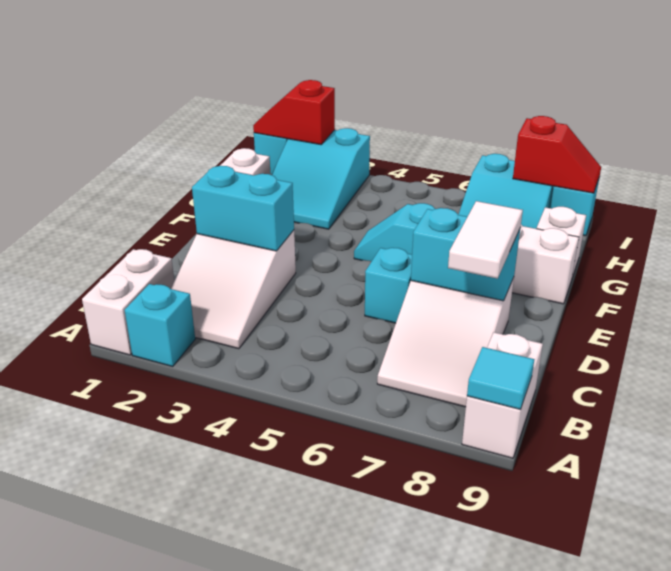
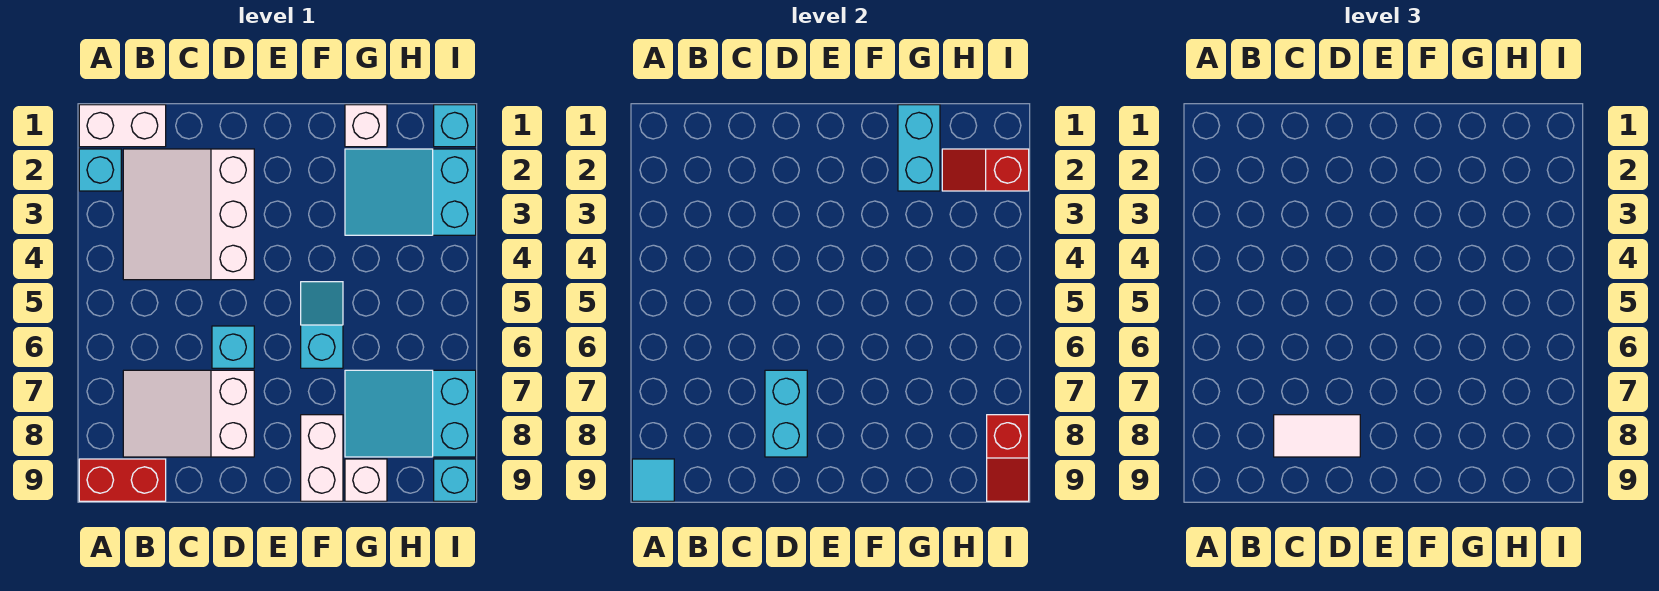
white 1x2 brick [462,332,543,458] -> red 1x2 brick [79,459,166,501]
white 2x3 slope [171,230,296,349] -> white 3x3 slope [123,149,254,280]
cyan 1x2 brick [192,166,294,251] -> cyan 1x2 brick moved to [898,105,940,191]
red 1x2 slope [253,80,335,145] -> red 1x2 slope turned to [942,149,1029,191]

